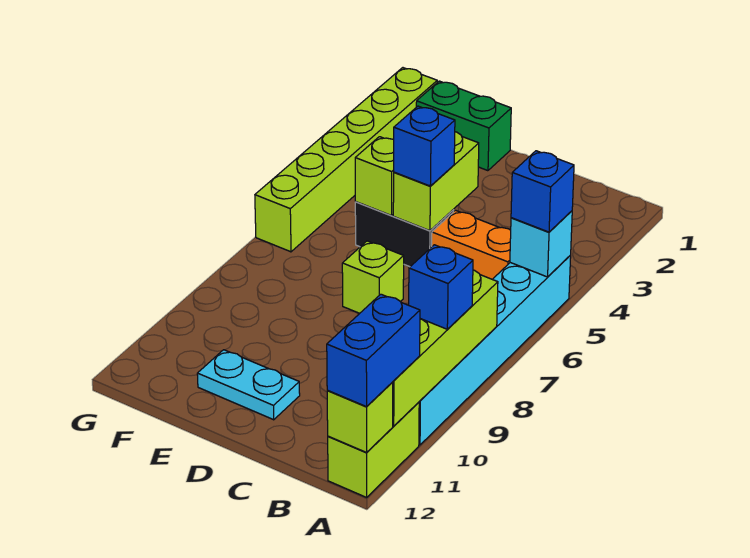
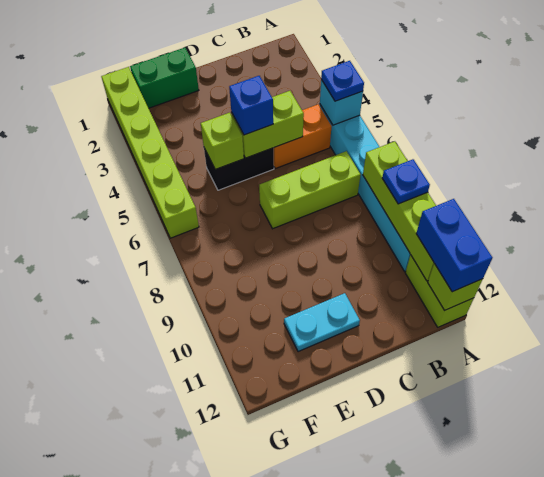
blue 1x1 brick [511,151,574,232] -> blue 1x1 plate [321,61,364,101]
blue 1x1 brick [409,245,473,329] -> blue 1x1 plate [382,159,430,204]
lime 1x2 brick [393,132,479,231] -> lime 1x2 brick turned to [231,91,304,158]
lime 1x1 brick [342,241,404,313] -> lime 1x3 brick [259,151,360,229]

